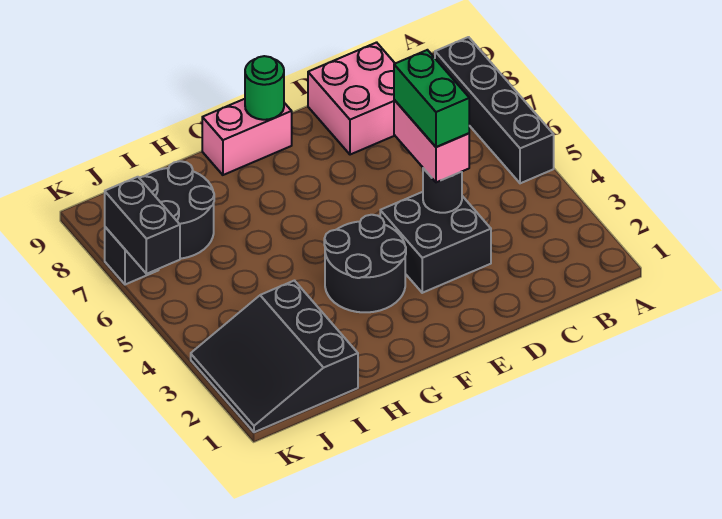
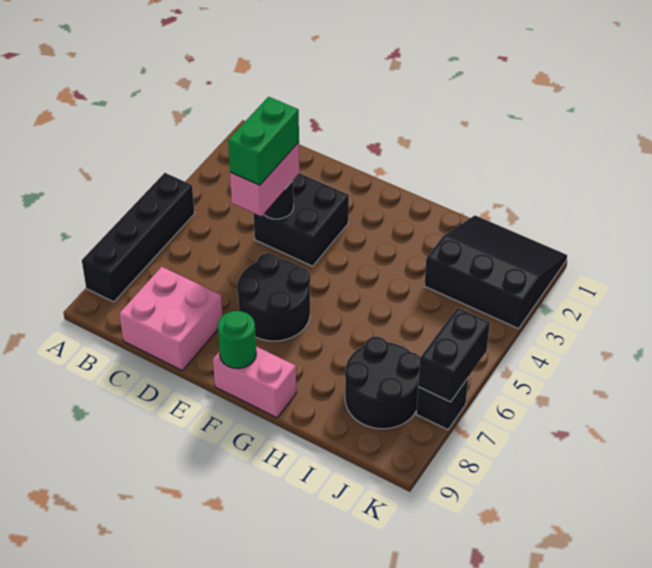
black 2x2 round brick [324,215,406,312] -> black 2x2 round brick moved to [237,253,310,341]
black 3x3 slope [191,281,358,432] -> black 3x3 slope turned to [424,215,567,329]

